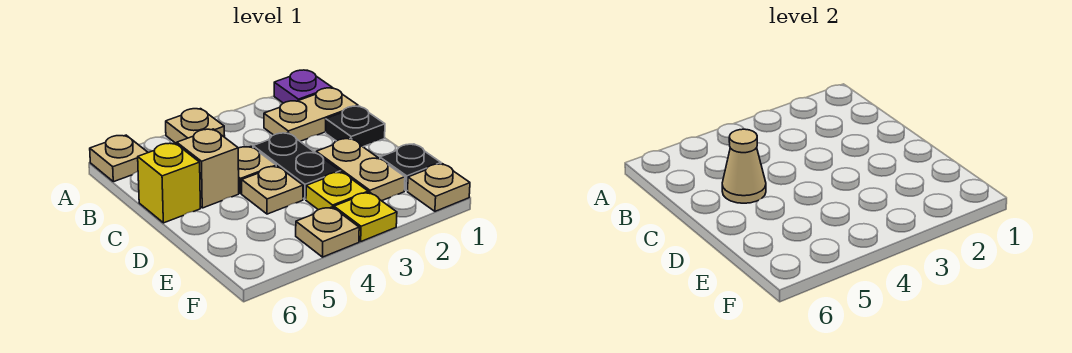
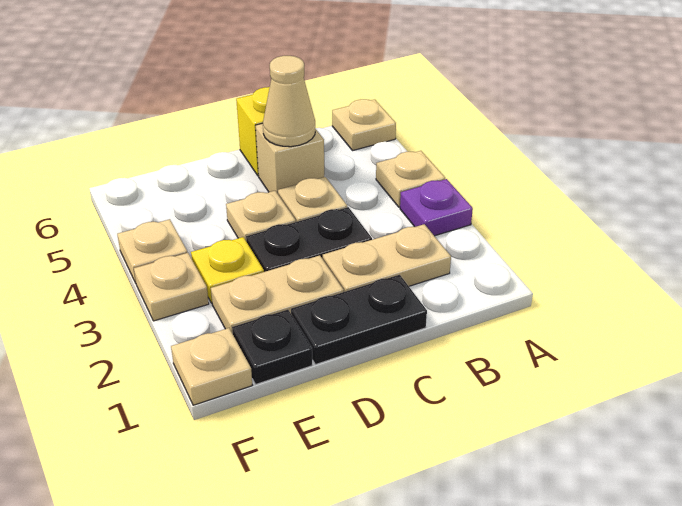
purple 1x1 plate [274,70,332,103] -> purple 1x1 plate moved to [400,179,473,236]
tan 1x2 plate [264,88,358,141] -> tan 1x2 plate turned to [323,224,451,292]
black 1x1 plate [326,106,385,147] -> black 1x2 plate [291,275,427,365]
yellow 1x1 plate [334,192,397,241] -> tan 1x1 plate [134,253,209,321]

